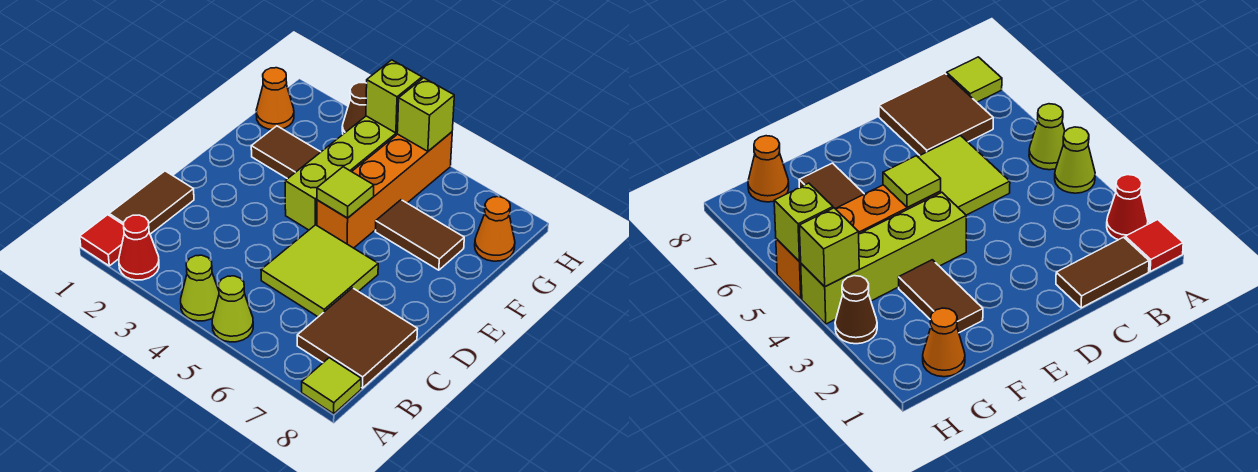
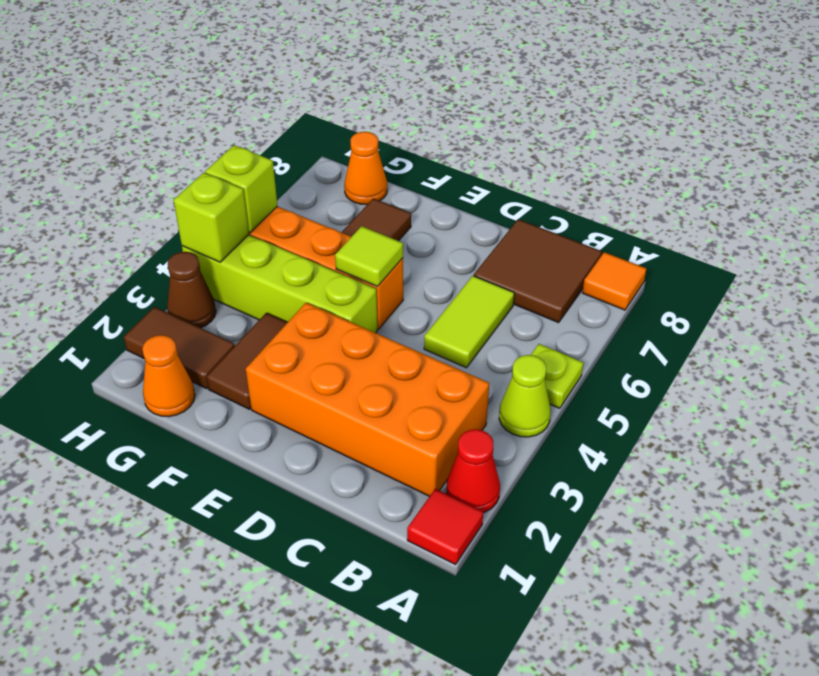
lime 1x1 cone [212,276,253,342] -> lime 1x1 plate [531,344,583,408]
lime 1x1 tile [302,358,361,414] -> orange 1x1 tile [582,252,646,310]
brown 1x2 tile [109,171,194,234] -> brown 1x2 tile moved to [124,307,235,389]
none -> orange 2x4 brick [246,303,489,496]
lime 2x2 tile [261,225,378,317] -> lime 1x2 tile [424,276,514,368]

